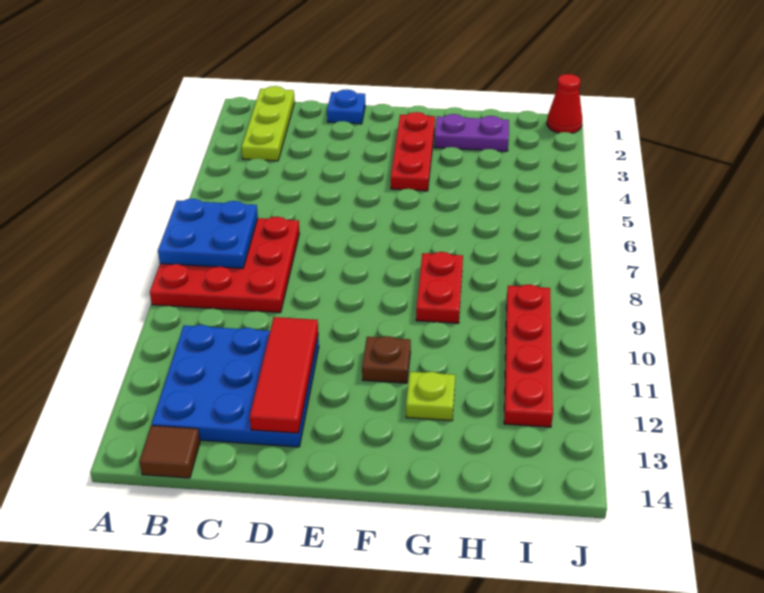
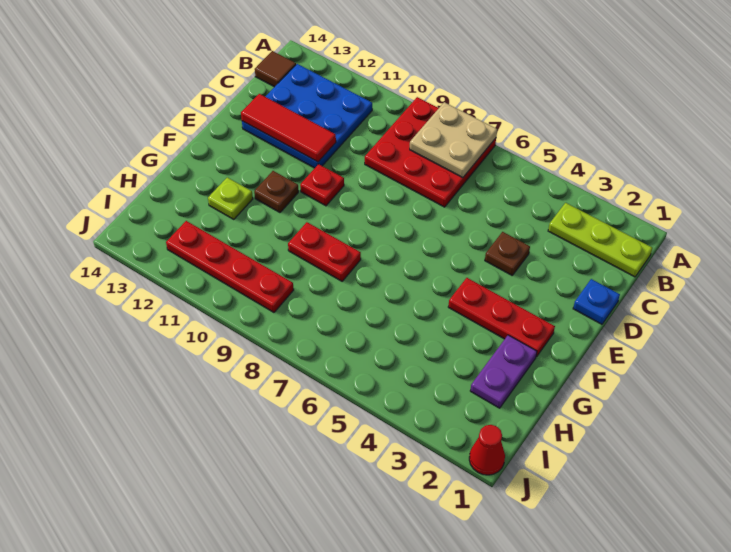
blue 2x2 plate [158,199,258,268] -> tan 2x2 plate [410,102,497,178]
none -> brown 1x1 plate [485,232,530,275]
none -> red 1x1 plate [300,164,344,206]

